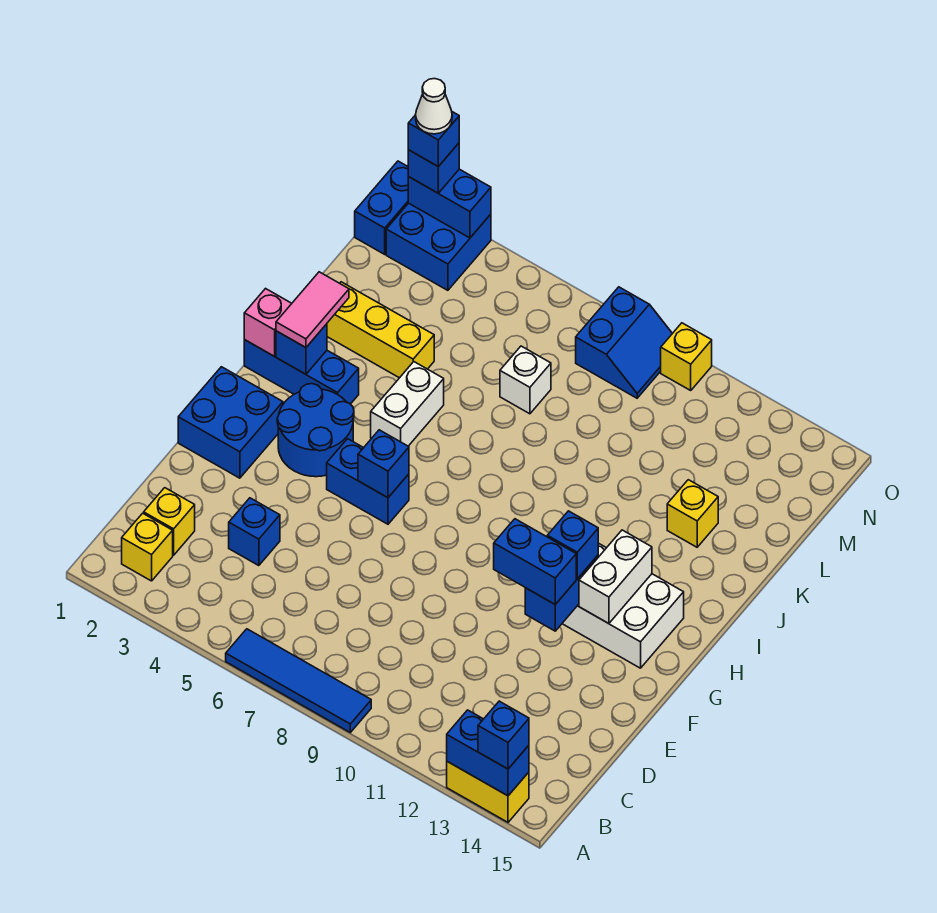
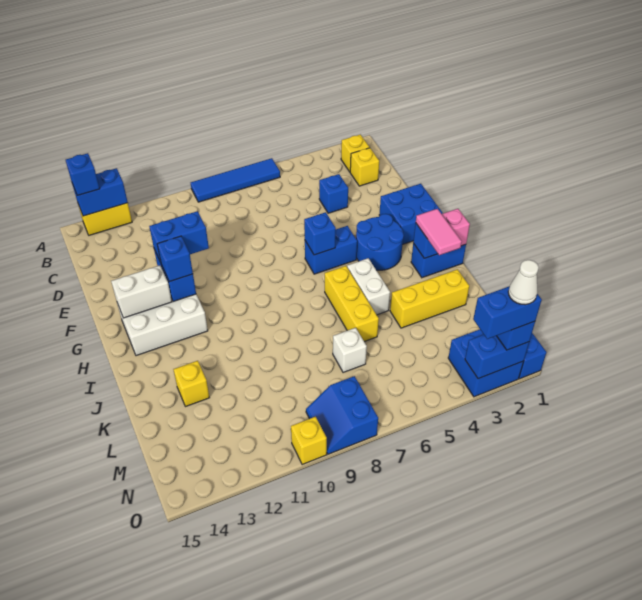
white 1x2 brick [579,530,652,624] -> white 1x2 brick turned to [111,265,172,318]
blue 1x3 brick [244,340,359,404] -> blue 1x2 brick [411,243,466,278]
none -> yellow 1x3 brick [325,266,379,342]
blue 1x1 brick [408,112,459,167] -> blue 1x2 brick [473,286,542,339]

